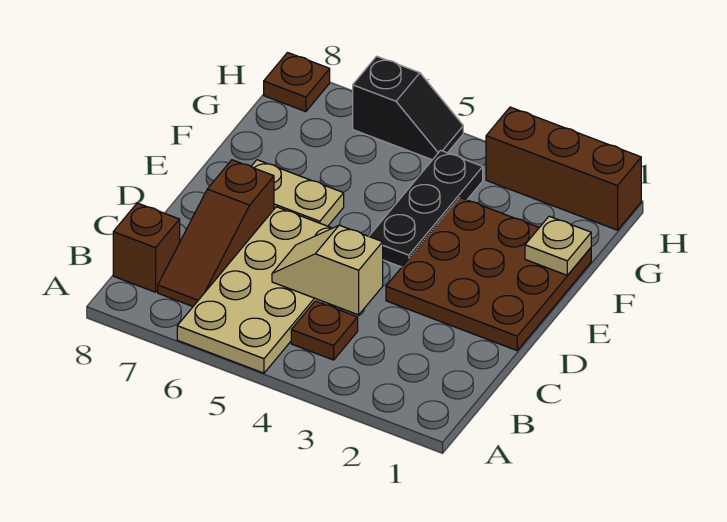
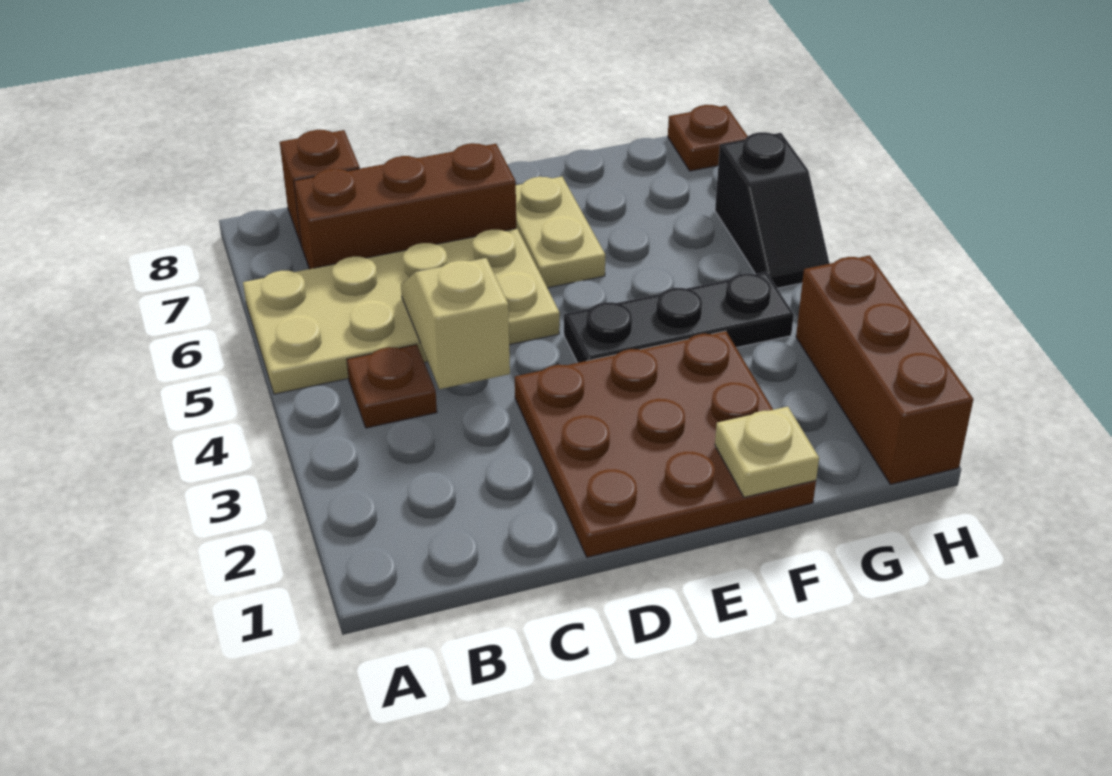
brown 1x3 slope [158,160,274,306] -> brown 1x3 brick [294,143,516,269]

